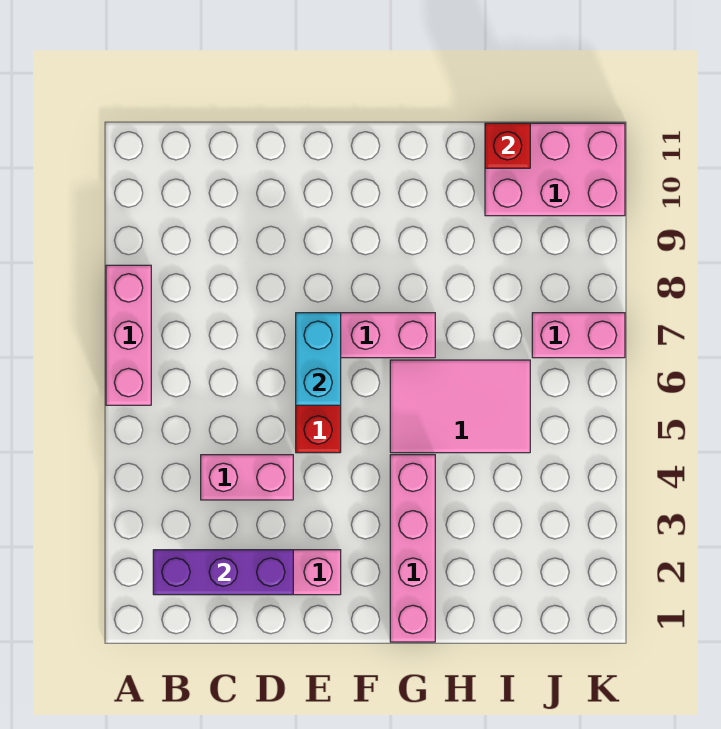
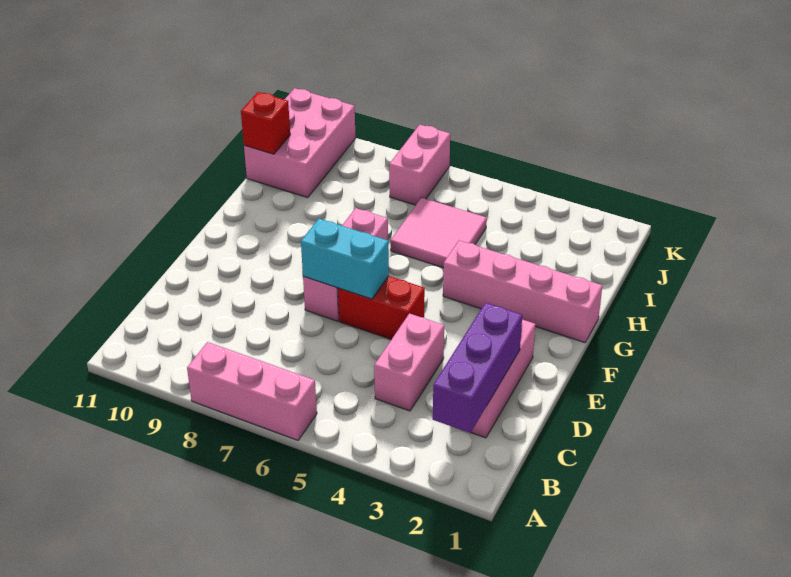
pink 2x3 tile [390,360,530,453] -> pink 2x2 tile [390,198,487,268]

